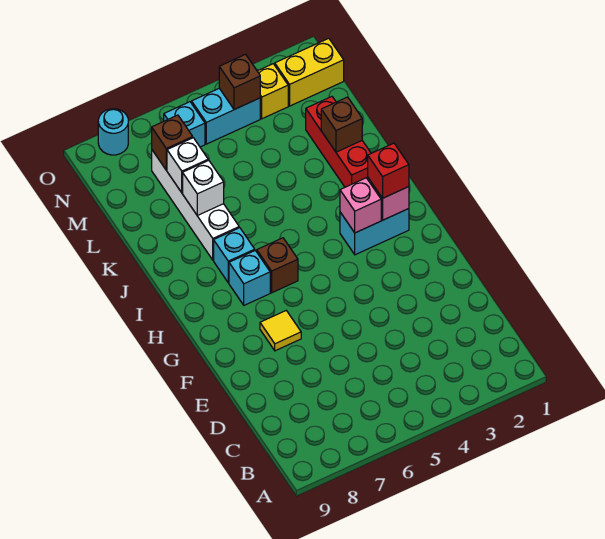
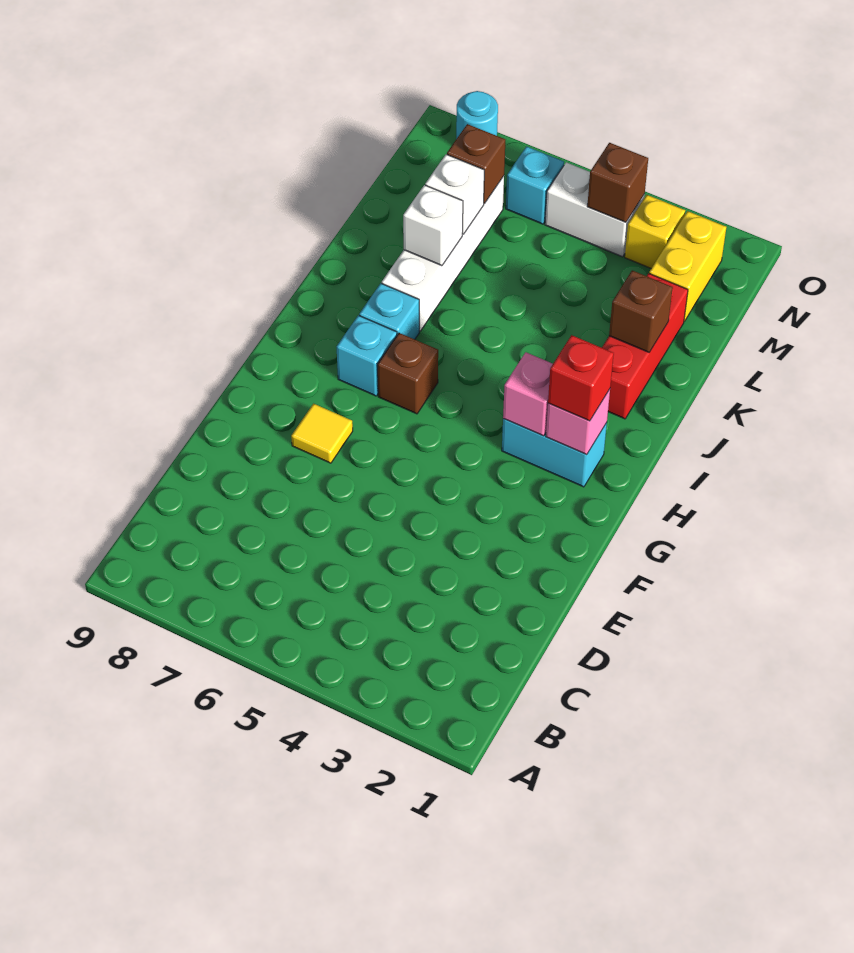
yellow 1x2 brick [275,38,344,106] -> yellow 1x2 brick turned to [649,211,726,321]
cyan 1x2 brick [192,88,260,144] -> white 1x2 brick [545,162,645,257]

